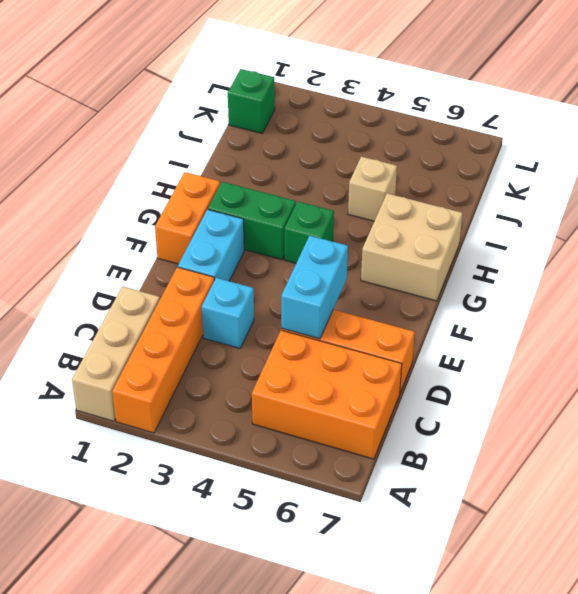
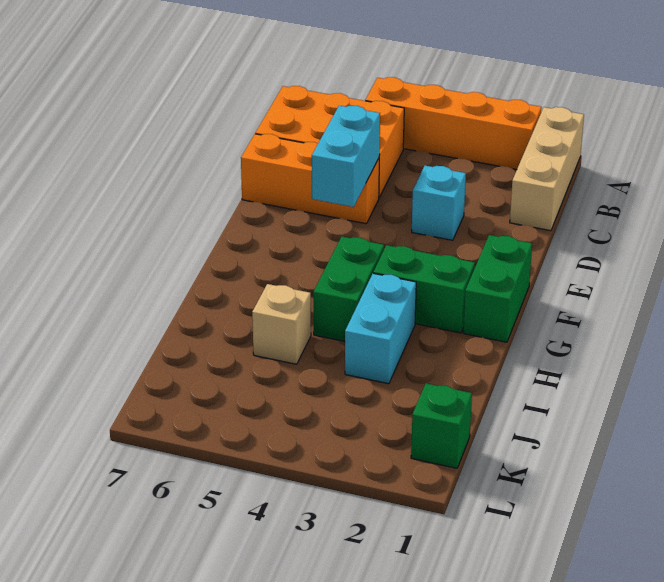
orange 1x4 brick [112,267,214,433] -> orange 1x4 brick turned to [365,77,542,169]
cyan 1x2 brick [178,210,244,281] -> cyan 1x2 brick moved to [345,273,416,384]
orange 1x2 brick [155,172,220,264] -> green 1x2 brick [463,235,532,342]
green 1x1 brick [284,201,334,263] -> green 1x2 brick [313,237,384,341]
tan 2x2 brick [361,193,462,301] -> none

